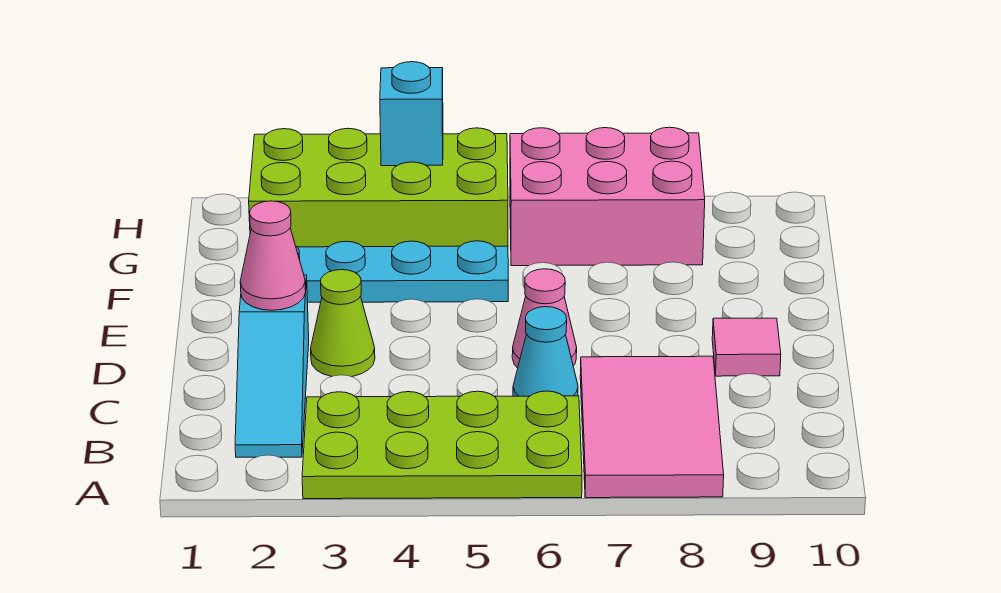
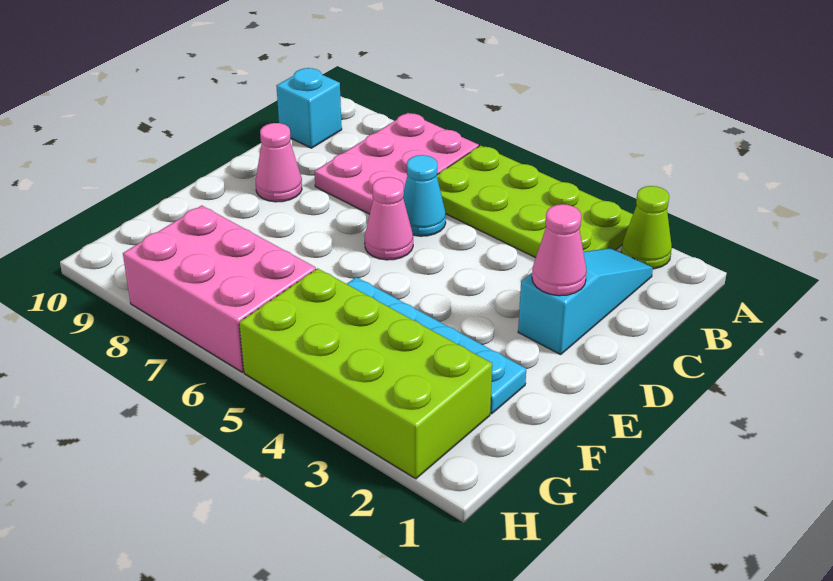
pink 2x3 tile [580,356,724,498] -> pink 2x3 plate [314,113,479,214]
lime 1x1 cone [311,270,375,377] -> lime 1x1 cone moved to [621,186,672,269]
pink 1x1 tile [712,318,781,376] -> pink 1x1 cone [256,123,302,202]
cyan 1x1 brick [380,62,443,166] -> cyan 1x1 brick moved to [276,68,342,148]

